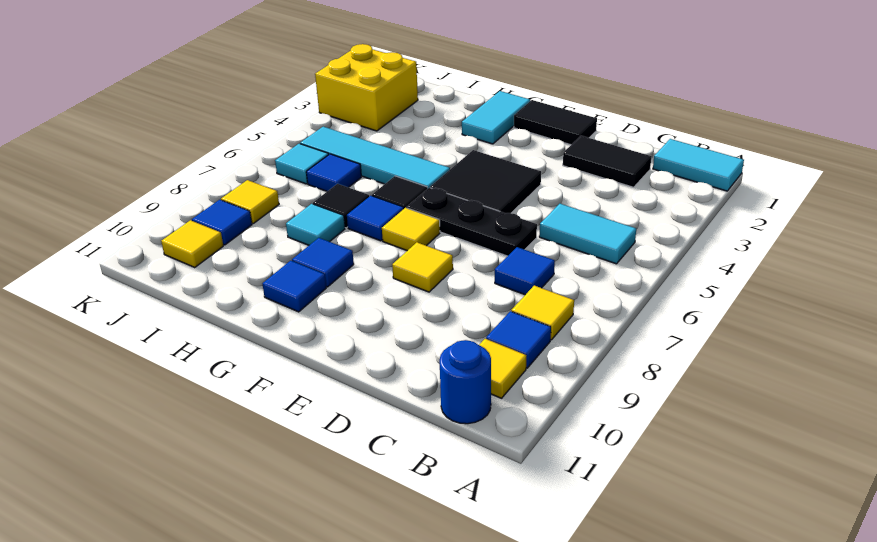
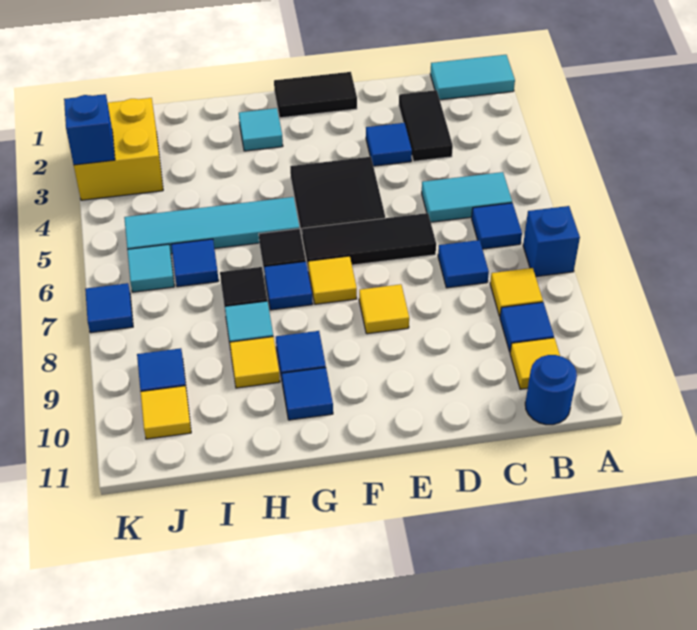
none -> blue 1x1 brick [523,206,580,277]
none -> blue 1x1 tile [472,203,522,249]
black 1x2 tile [563,136,652,187] -> black 1x2 tile turned to [399,90,453,161]
none -> blue 1x1 tile [366,123,412,166]
black 1x3 plate [407,188,537,256] -> black 1x3 tile [302,213,436,267]
cyan 1x2 tile [462,91,530,144] -> cyan 1x1 tile [239,108,283,151]
yellow 1x1 tile [221,180,279,223] -> yellow 1x1 tile moved to [230,337,280,388]
none -> blue 1x1 brick [64,94,115,165]
none -> blue 1x1 tile [85,283,133,333]

